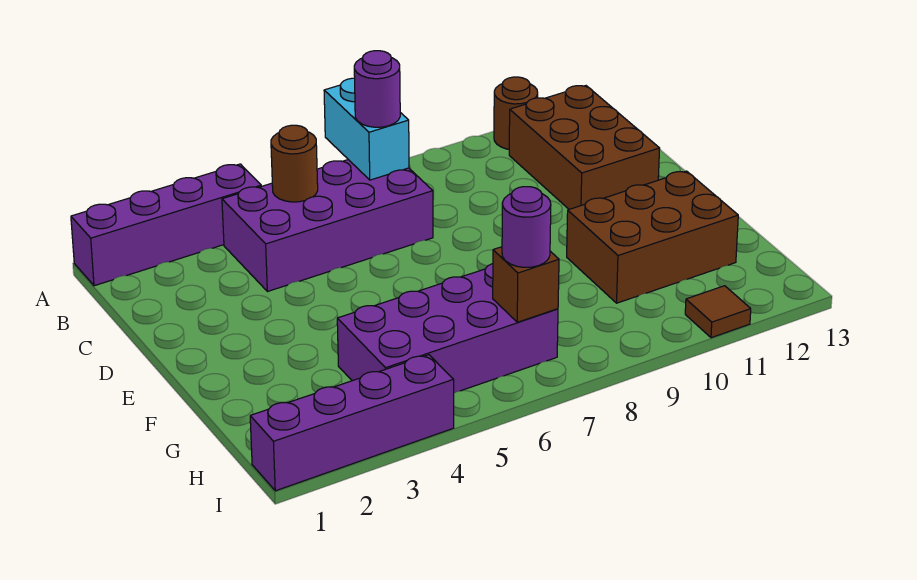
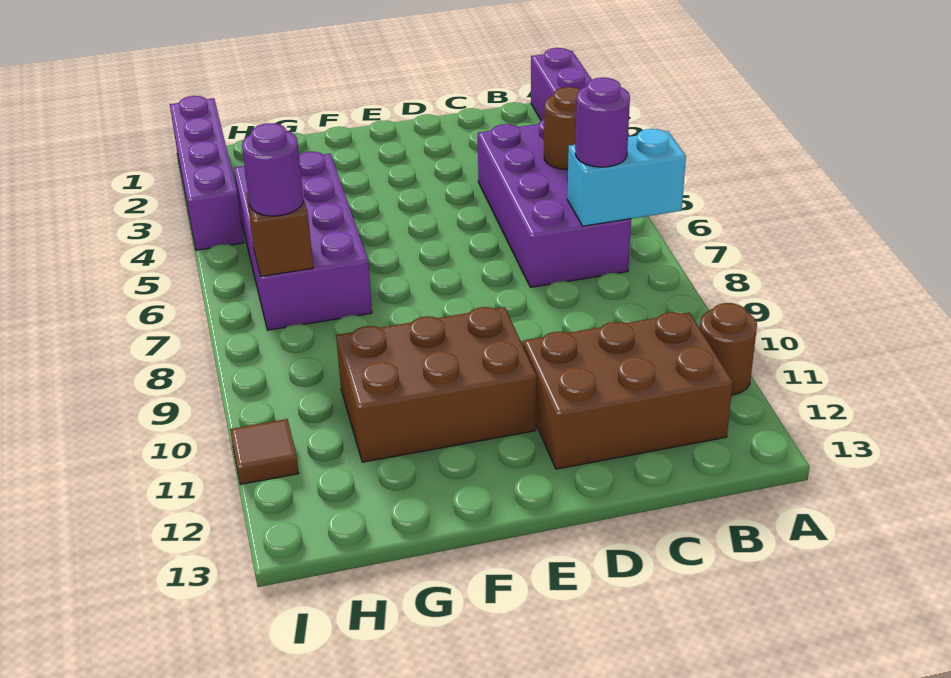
brown 2x3 brick [567,171,738,303] -> brown 2x3 brick turned to [336,307,536,462]

